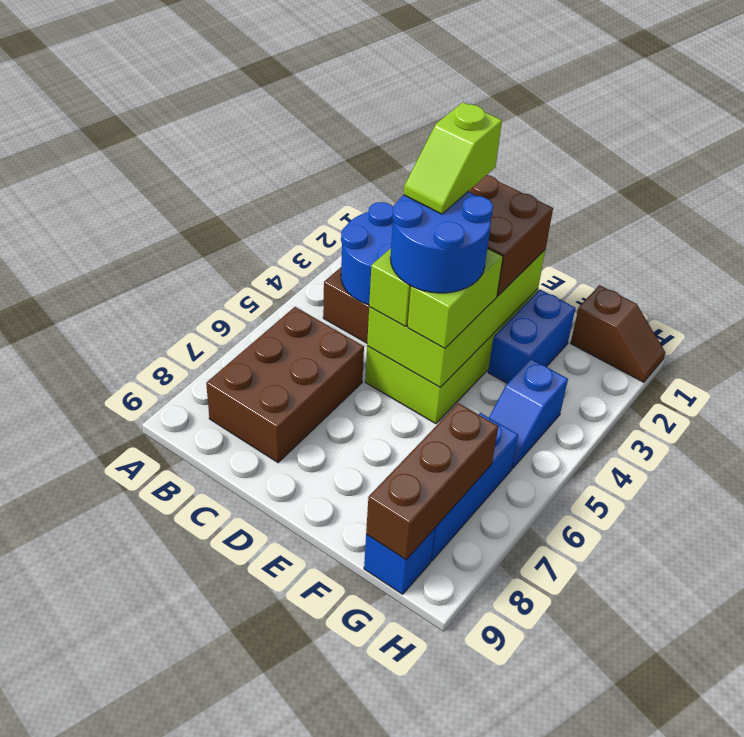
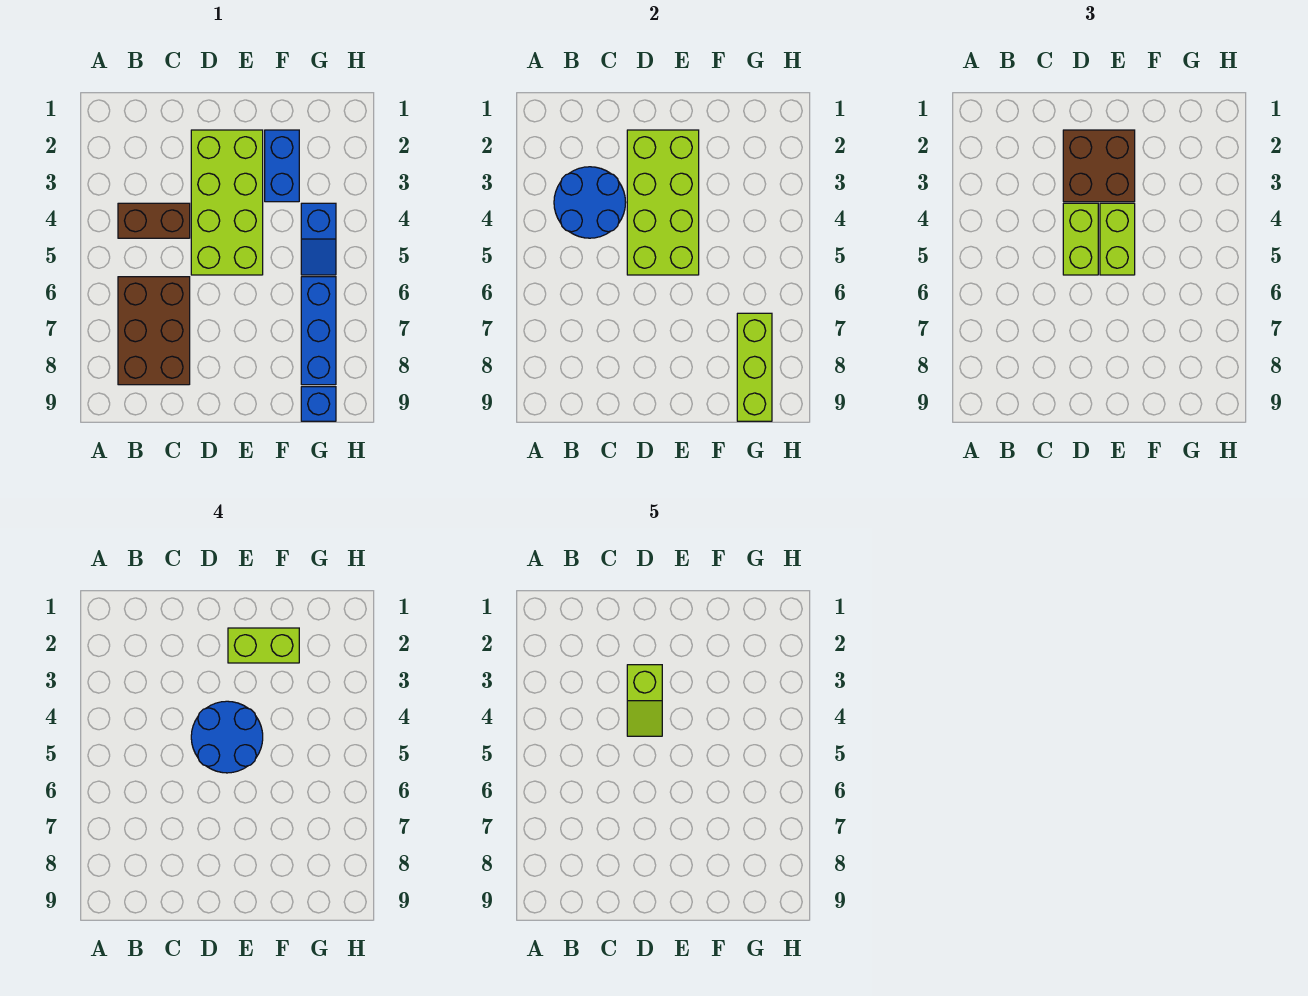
none -> lime 1x2 brick [228,628,299,663]
brown 1x2 slope [571,285,665,382] -> none
brown 1x3 brick [366,403,498,560] -> lime 1x3 brick [737,313,772,421]

